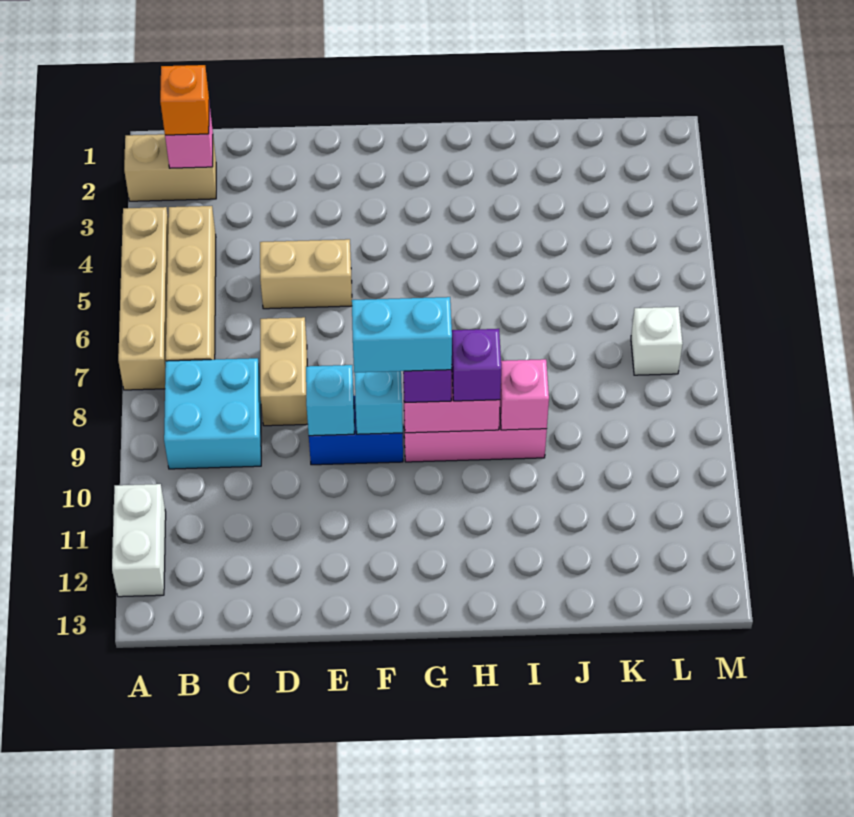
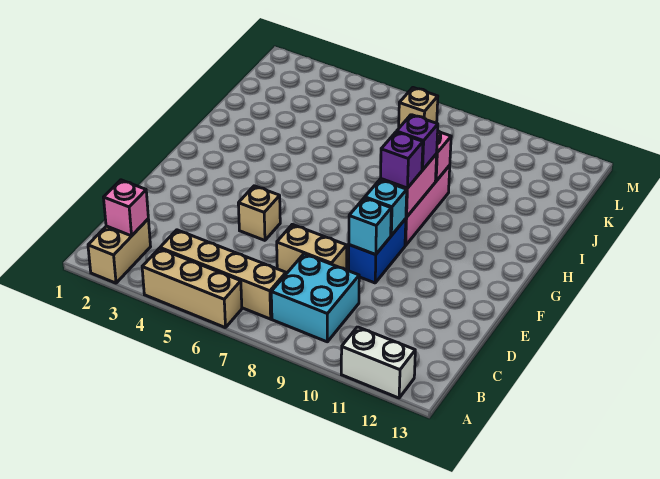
tan 1x4 brick [118,207,168,390] -> tan 1x3 brick [142,249,242,328]
orange 1x1 brick [160,65,209,135] -> none
tan 1x2 brick [260,239,352,309] -> tan 1x1 brick [238,186,280,240]
cyan 1x2 brick [352,297,452,373] -> none
white 1x1 brick [631,307,683,375] -> tan 1x1 brick [399,88,438,128]

